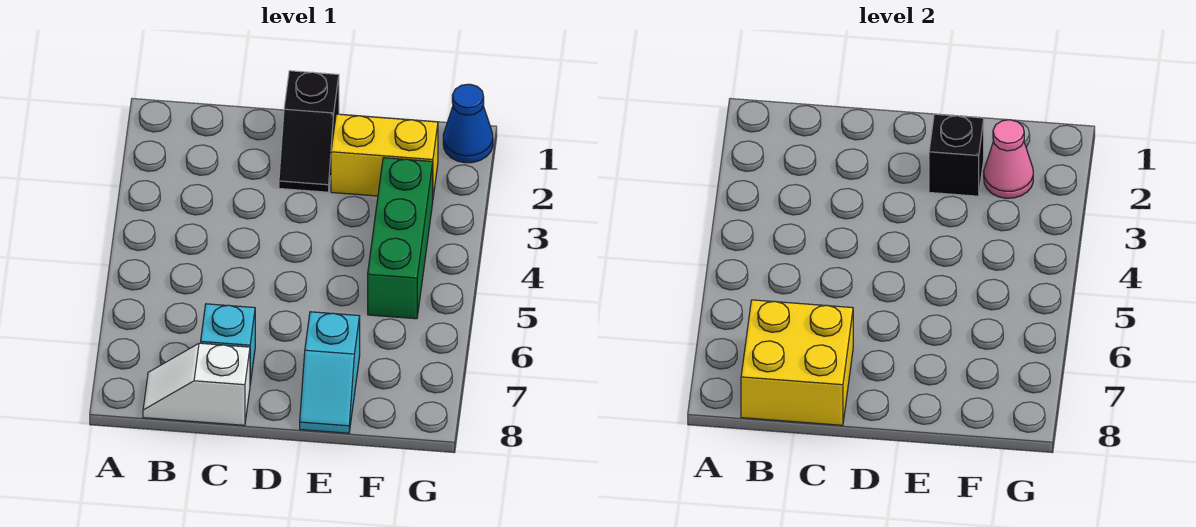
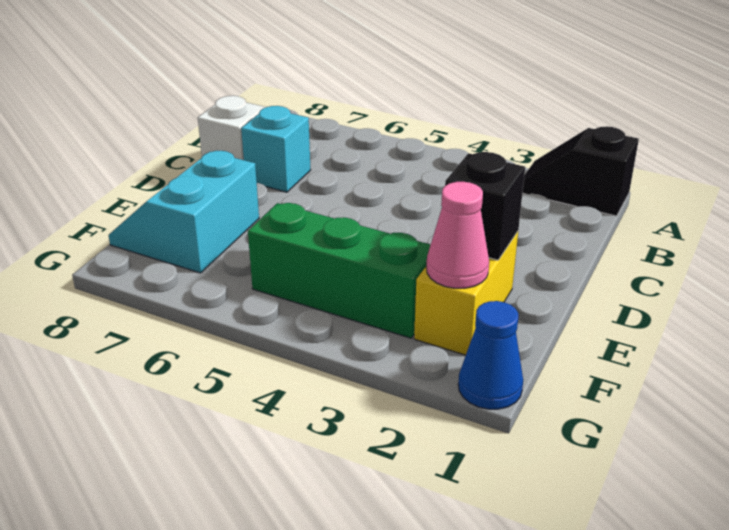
yellow 2x2 brick [741,300,853,425] -> none
black 1x2 slope [279,71,339,192] -> black 1x2 slope moved to [523,126,639,216]
cyan 1x2 slope [300,312,360,433] -> cyan 2x2 slope [109,151,259,273]

